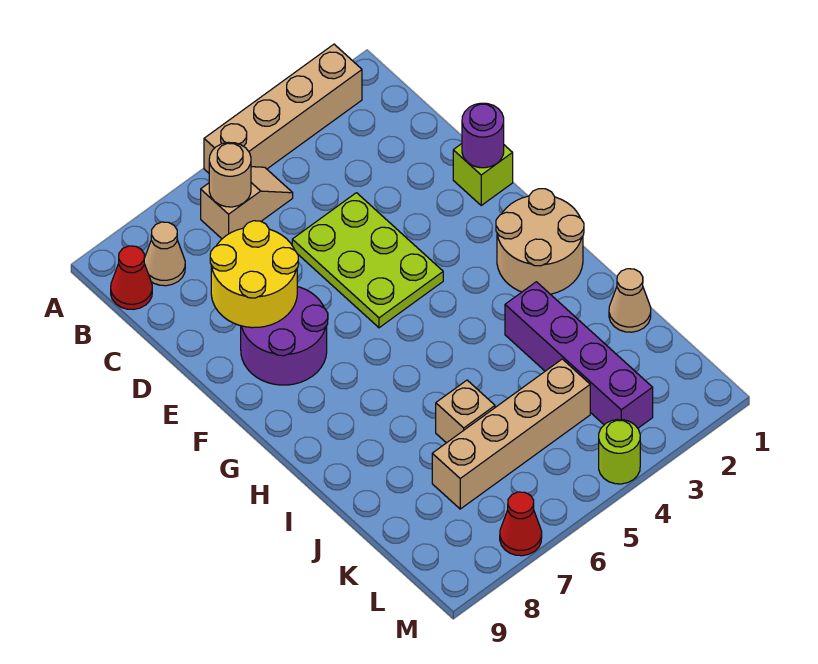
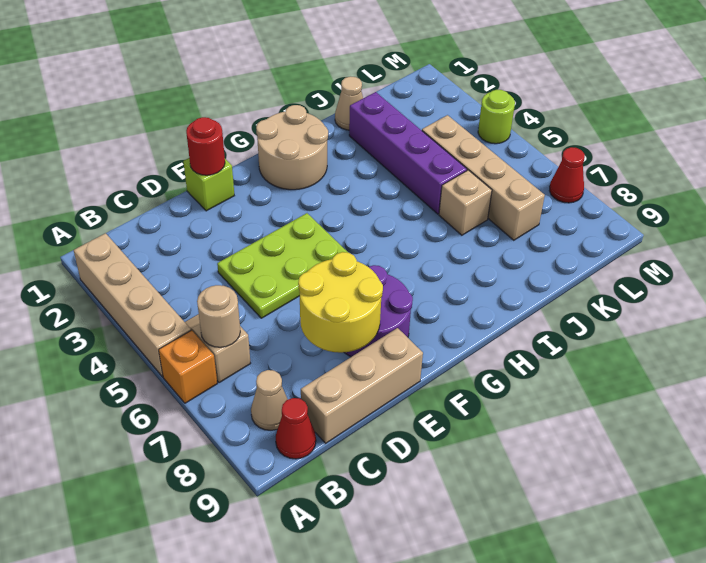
none -> orange 1x1 brick [159,330,217,403]
none -> tan 1x3 brick [301,328,423,443]
purple 1x1 round brick [462,103,504,168] -> red 1x1 round brick [186,117,225,175]
purple 1x4 brick [505,282,653,428] -> purple 1x4 brick turned to [349,92,467,214]

